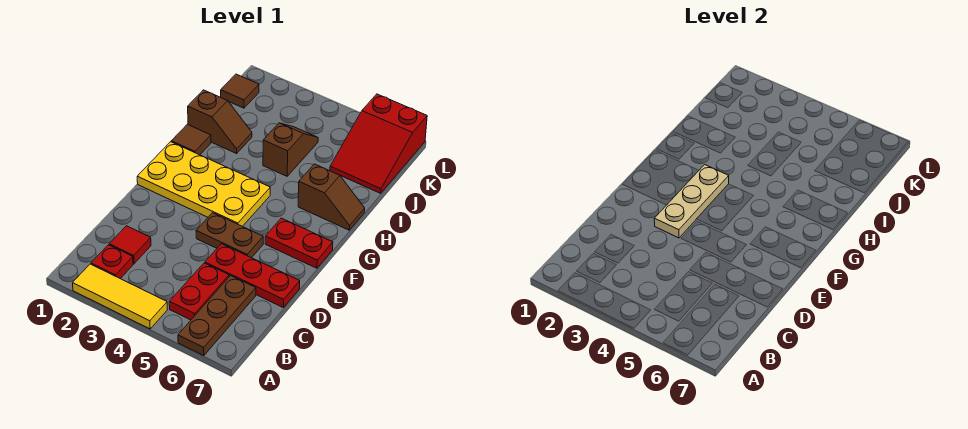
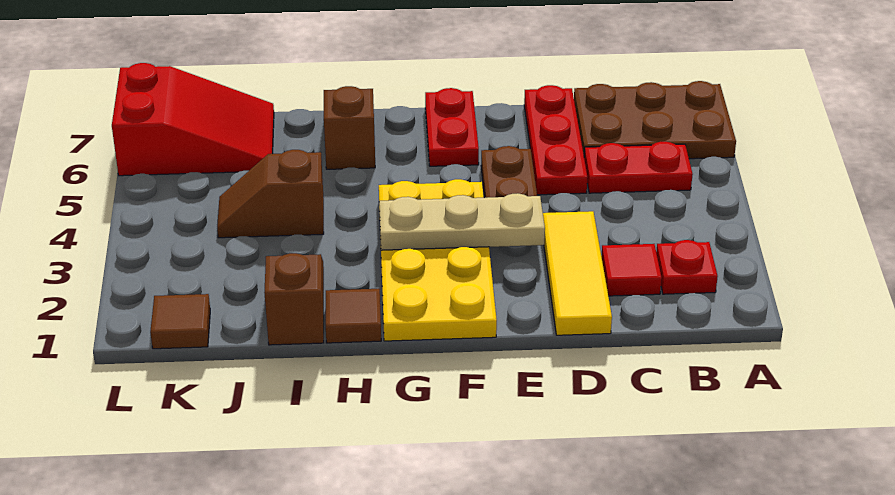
yellow 1x3 tile [73,264,167,329] -> yellow 1x3 tile moved to [543,211,612,335]
brown 1x3 plate [178,276,256,356] -> brown 2x3 plate [574,81,736,159]

